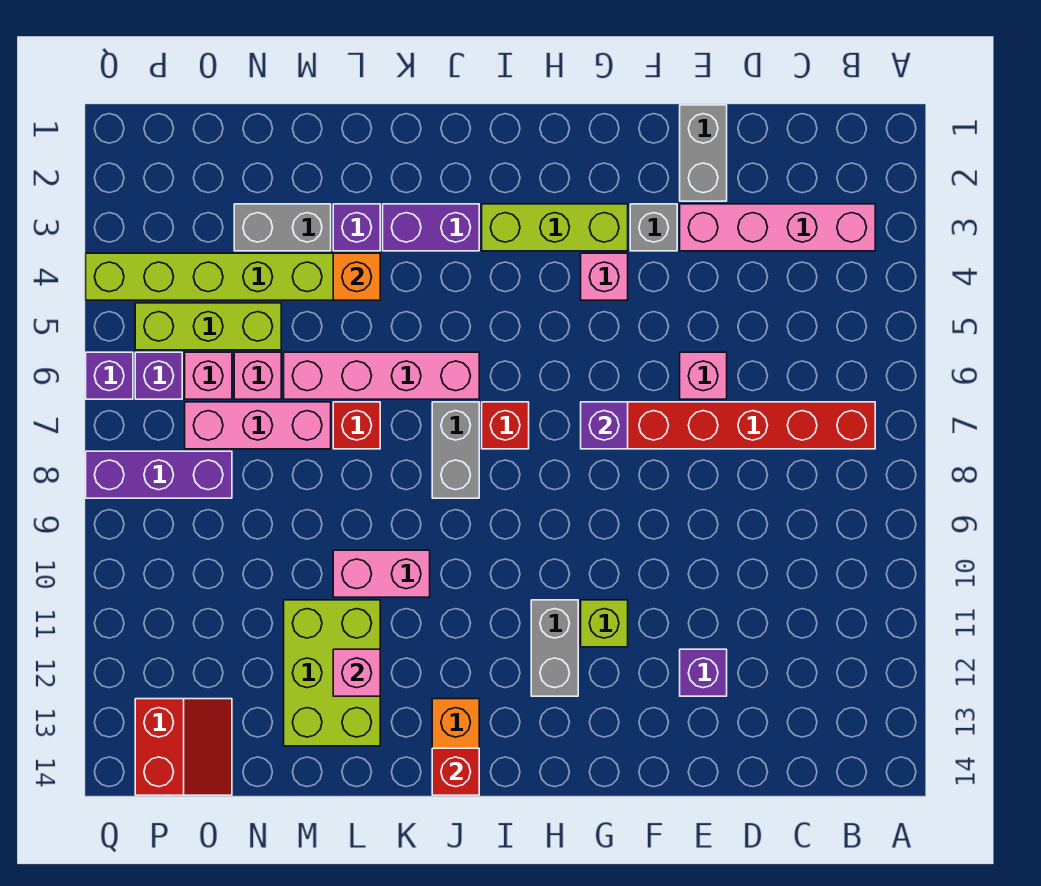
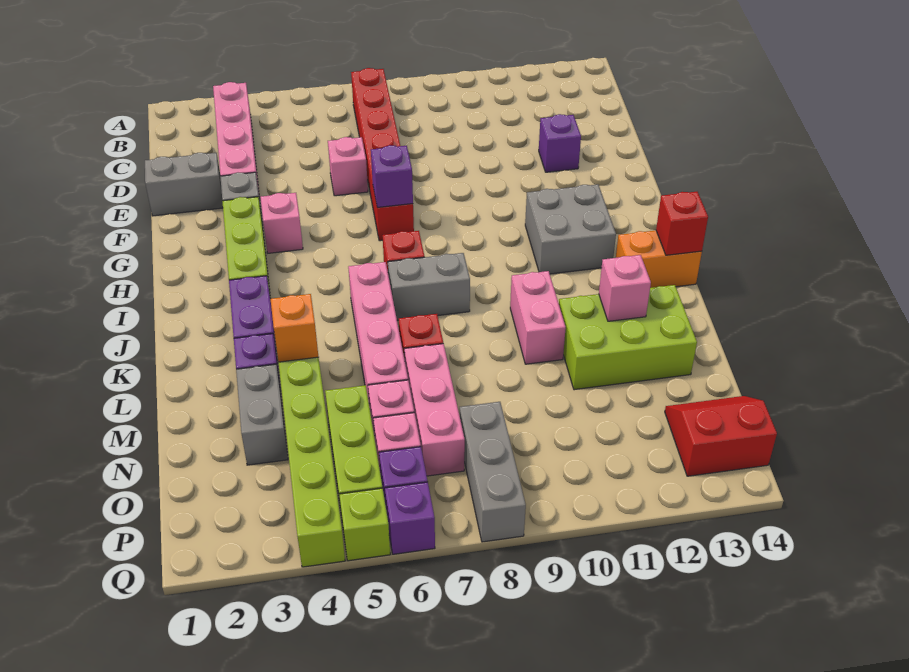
lime 1x1 brick [581,600,628,647] -> lime 1x1 brick moved to [339,488,390,561]
grey 1x2 brick [531,600,578,696] -> grey 2x2 brick [525,184,616,274]
purple 1x3 brick [86,451,232,498] -> grey 1x3 brick [460,402,526,542]

